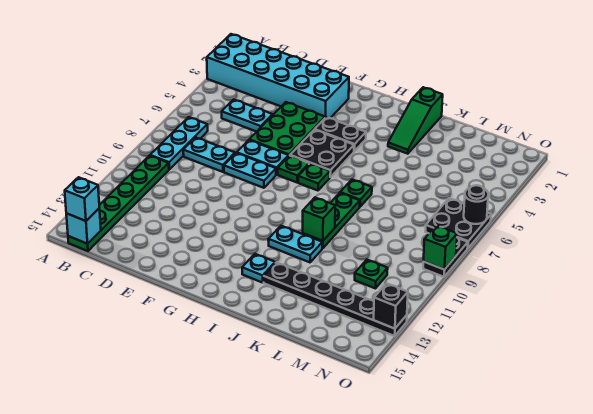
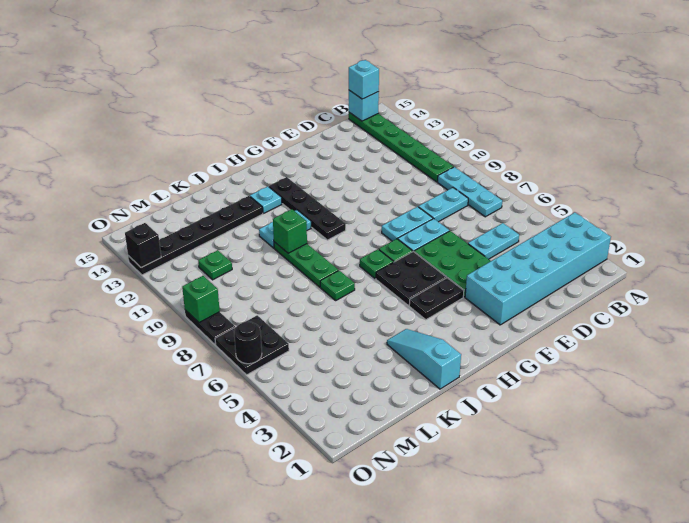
none -> black 1x4 plate [269,177,346,240]
green 1x3 slope [388,87,443,154] -> cyan 1x3 slope [387,329,461,389]

